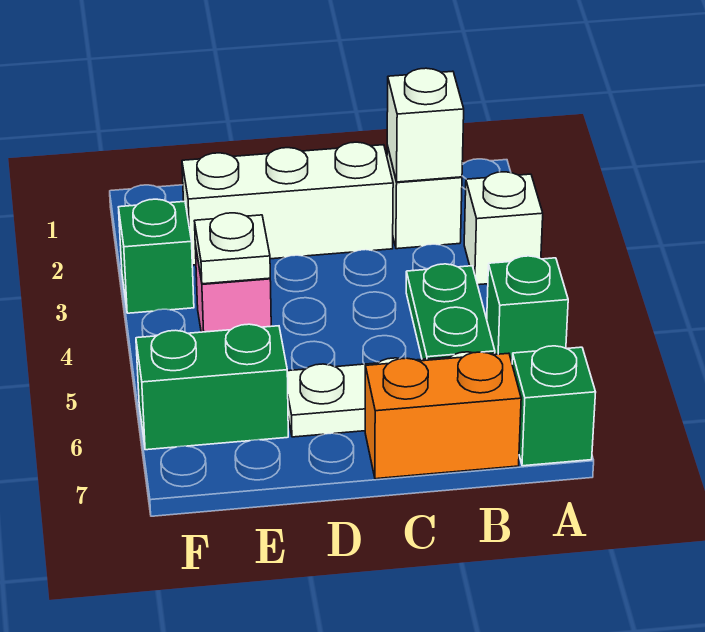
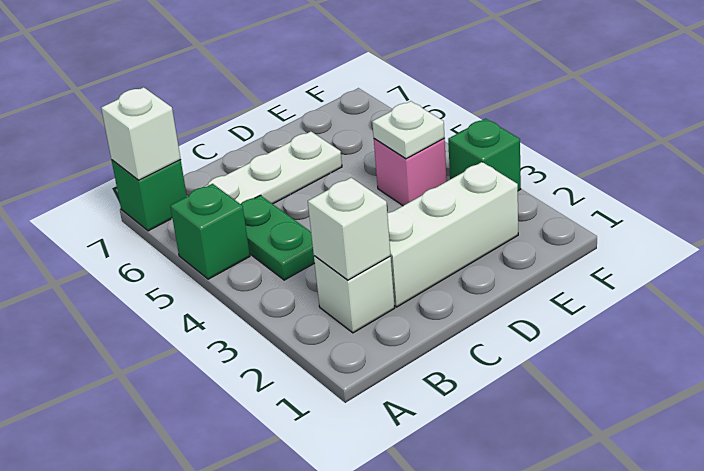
white 1x1 brick [464,172,543,285] -> white 1x1 brick moved to [101,87,181,180]
orange 1x2 brick [365,352,521,479] -> none
green 1x2 brick [136,324,288,450] -> none

